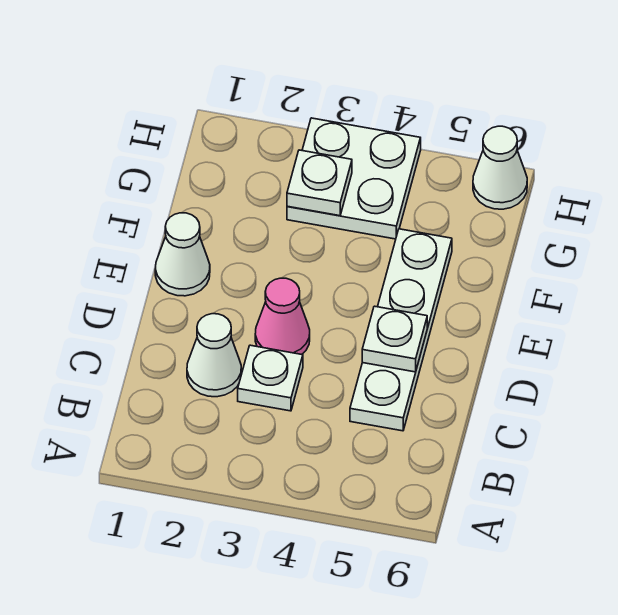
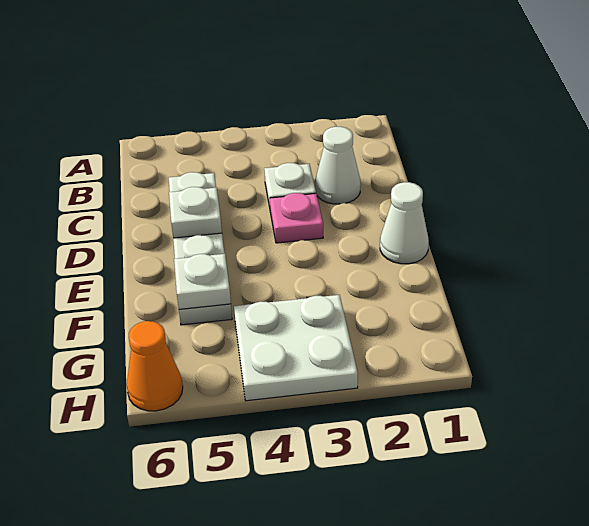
pink 1x1 cone [255,278,310,354] -> pink 1x1 plate [270,193,323,243]
white 1x1 plate [287,150,352,216] -> white 1x1 plate moved to [174,254,231,309]
white 1x1 cone [473,126,527,209] -> orange 1x1 cone [127,321,183,411]

